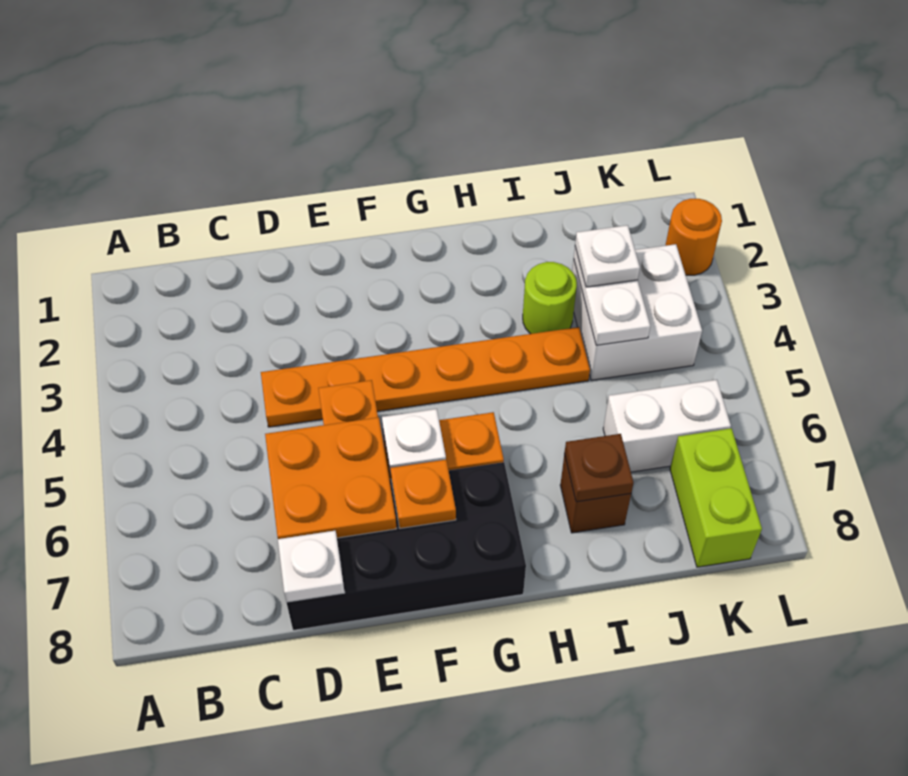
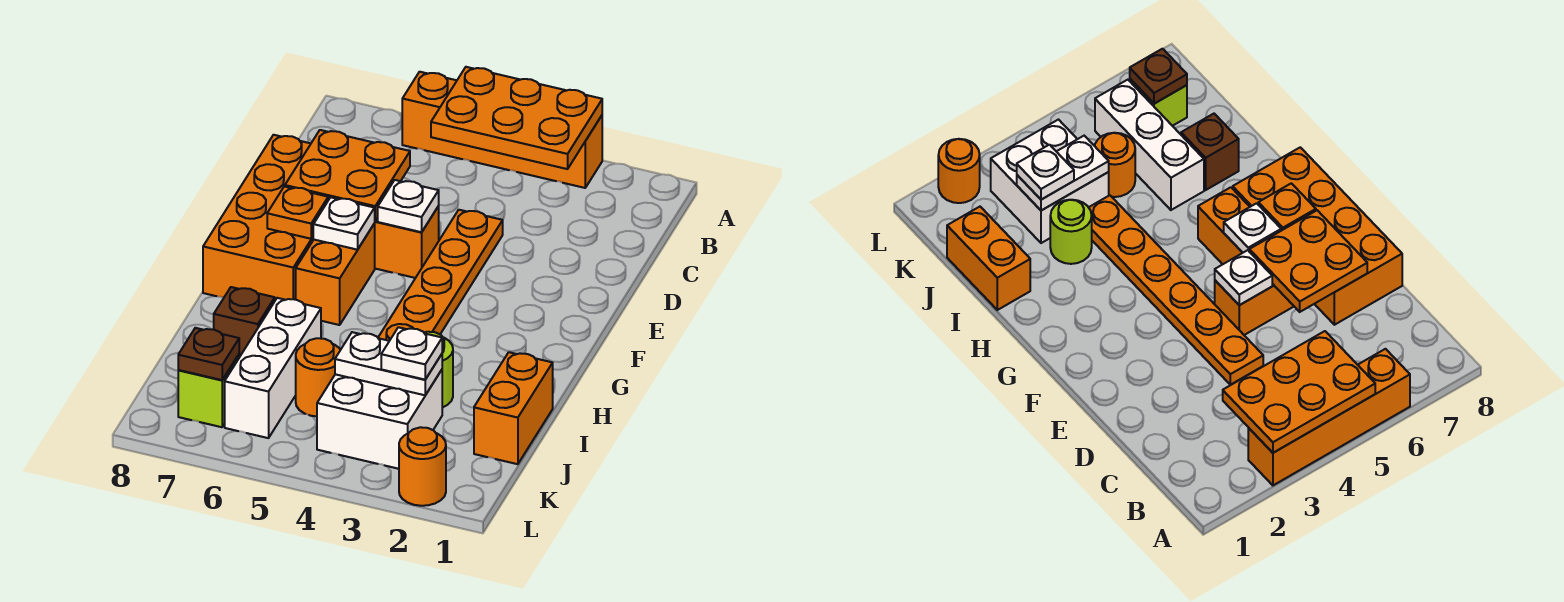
none -> orange 1x4 brick [402,72,602,188]
none -> orange 2x3 plate [431,67,602,169]
black 2x4 brick [287,462,526,630] -> orange 2x4 brick [203,135,314,300]
white 1x1 plate [278,531,345,602] -> white 1x1 plate moved to [378,180,439,232]
none -> orange 1x2 brick [474,352,553,464]
brown 1x1 plate [564,434,634,502] -> brown 1x1 plate moved to [178,328,239,380]
none -> orange 1x1 round brick [296,338,340,416]
white 1x2 brick [603,380,731,472] -> white 1x3 brick [225,298,321,438]
lime 1x2 brick [670,428,762,567] -> lime 1x1 brick [178,355,239,427]

